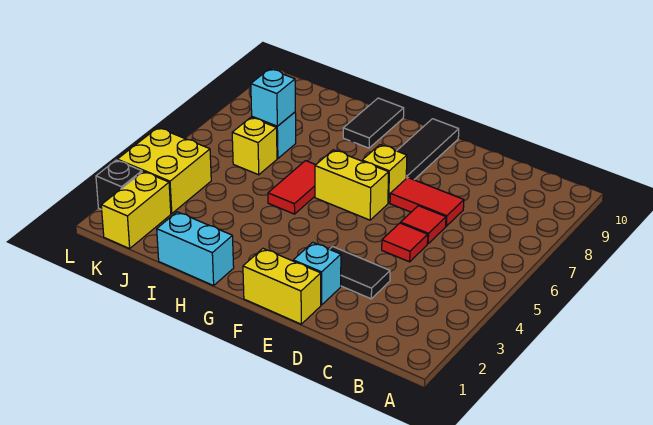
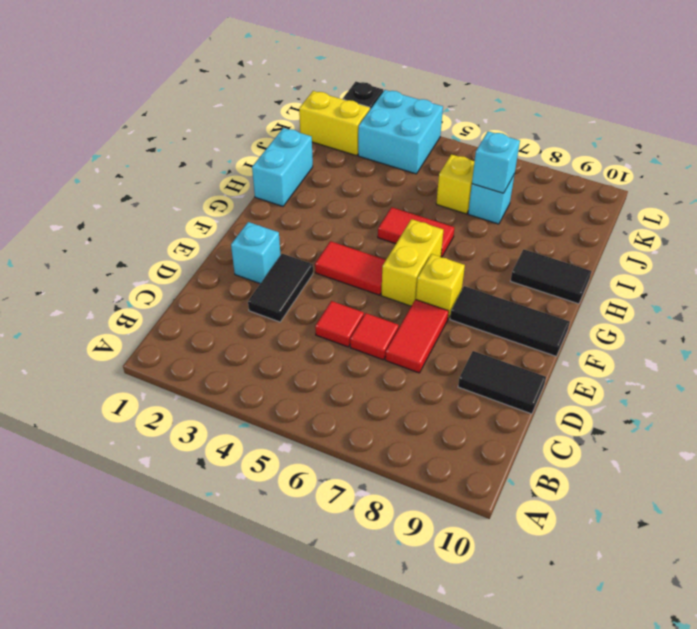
none -> black 1x2 tile [458,351,546,414]
yellow 1x2 brick [243,249,321,324] -> none
none -> red 1x2 tile [315,241,386,295]
yellow 2x2 brick [117,128,211,214] -> cyan 2x2 brick [358,90,443,174]

